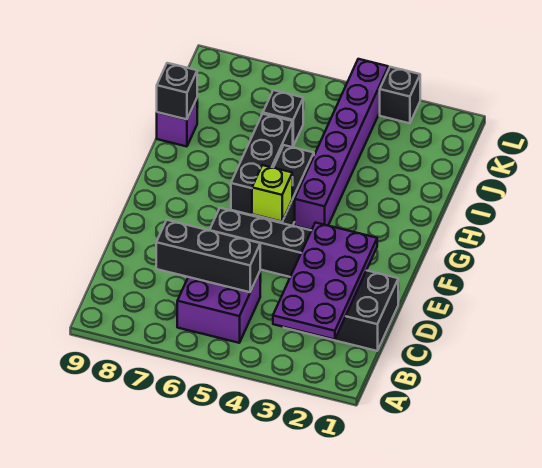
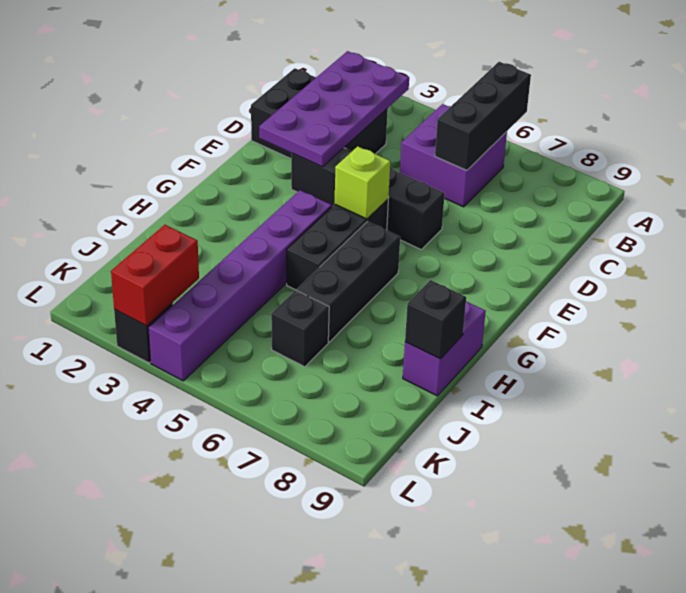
black 1x3 brick [156,220,260,292] -> black 1x3 brick turned to [435,62,531,170]
purple 1x1 brick [157,99,197,147] -> purple 1x2 brick [403,301,486,396]
none -> red 1x2 brick [111,225,199,326]

